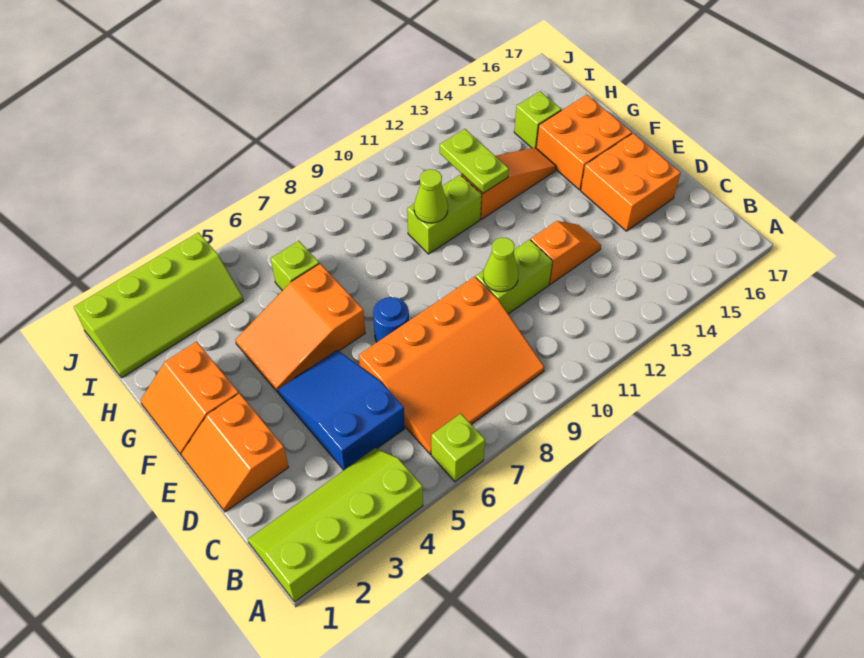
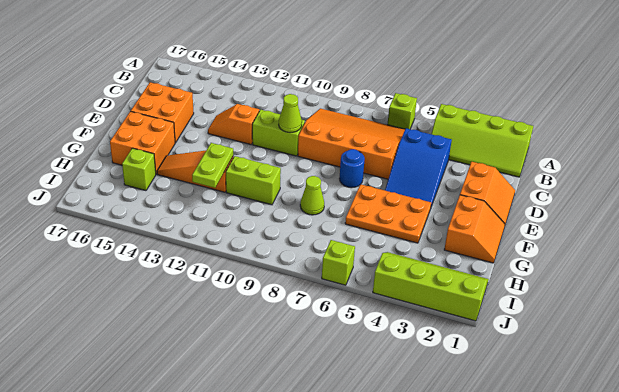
orange 2x3 slope [235,264,365,392] -> orange 2x3 plate [345,184,431,243]
lime 1x1 cone [414,169,448,223] -> lime 1x1 cone moved to [300,176,324,215]
lime 1x1 brick [271,241,319,291] -> lime 1x1 brick moved to [322,240,355,285]

